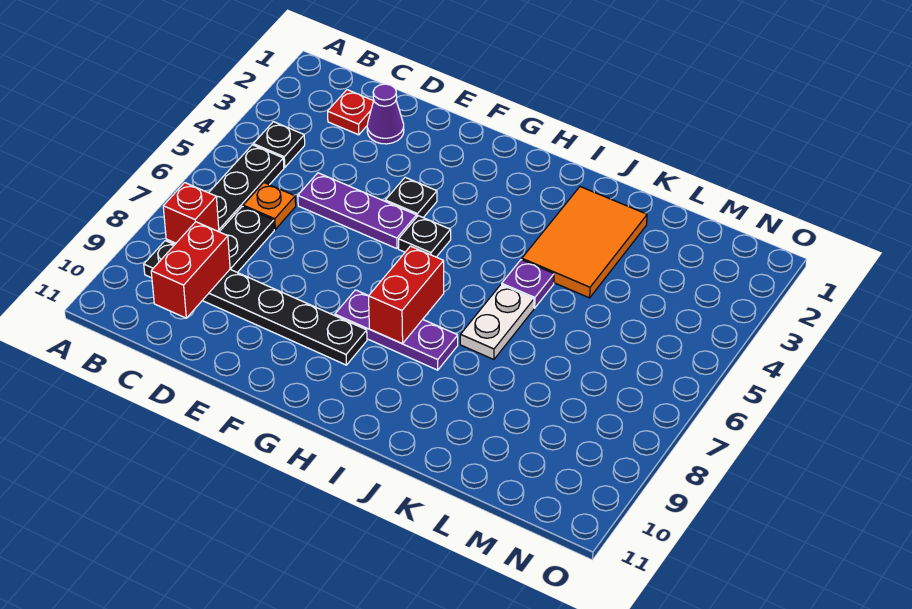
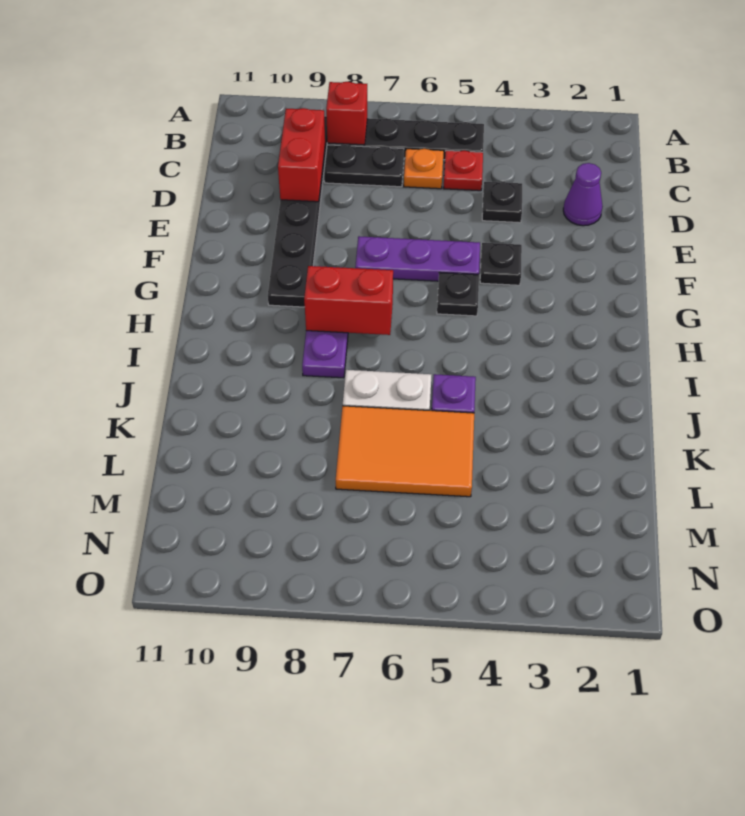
black 1x1 plate [253,122,305,167] -> black 1x1 plate moved to [482,182,522,223]
red 1x1 plate [328,90,373,135] -> red 1x1 plate moved to [443,150,483,191]
red 1x2 brick [151,222,230,318] -> red 1x2 brick turned to [278,108,325,202]
purple 1x3 plate [298,173,417,249] -> purple 1x3 plate turned to [355,236,480,281]
orange 2x3 tile [522,187,647,298] -> orange 2x3 tile moved to [336,406,474,497]

